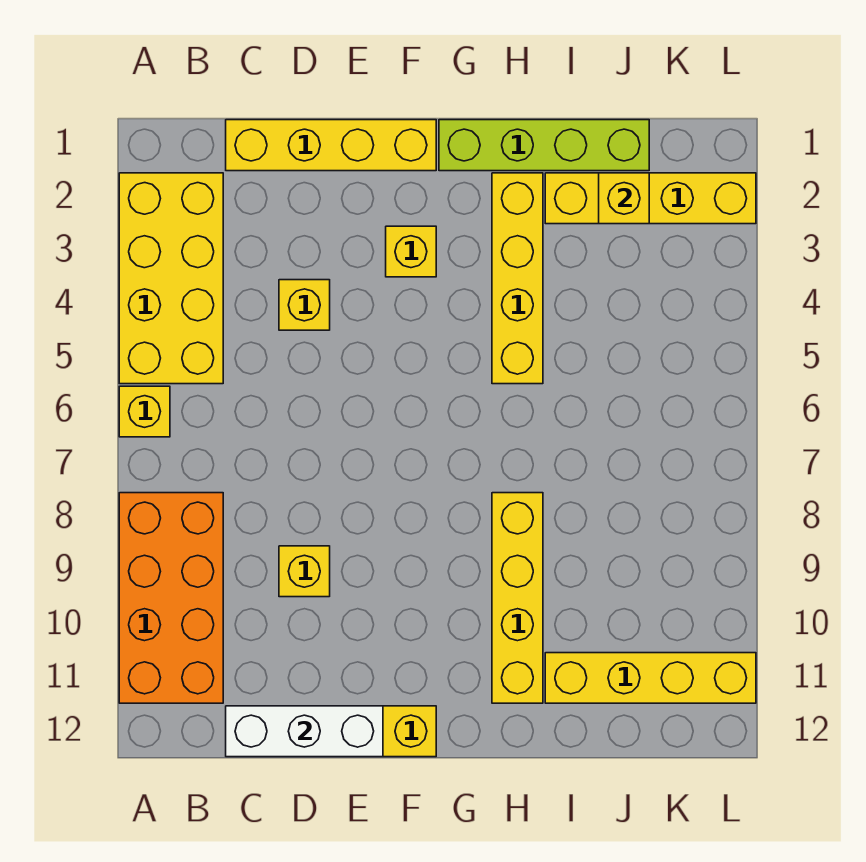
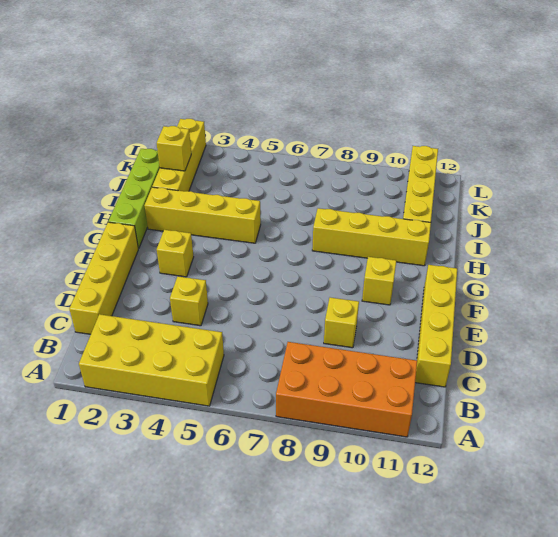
yellow 1x1 brick [119,386,170,437] -> yellow 1x1 brick moved to [362,257,396,305]
white 1x3 brick [226,706,383,757] -> none

